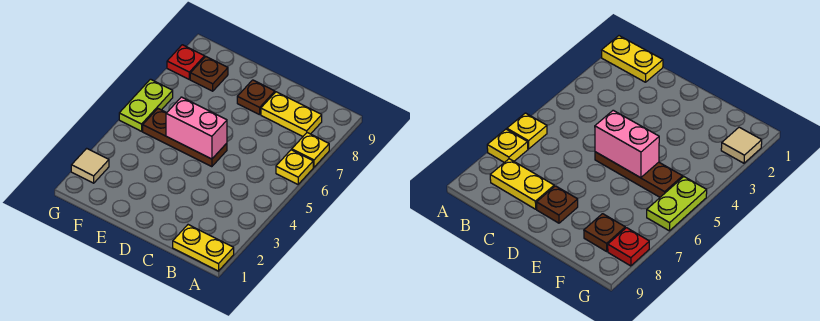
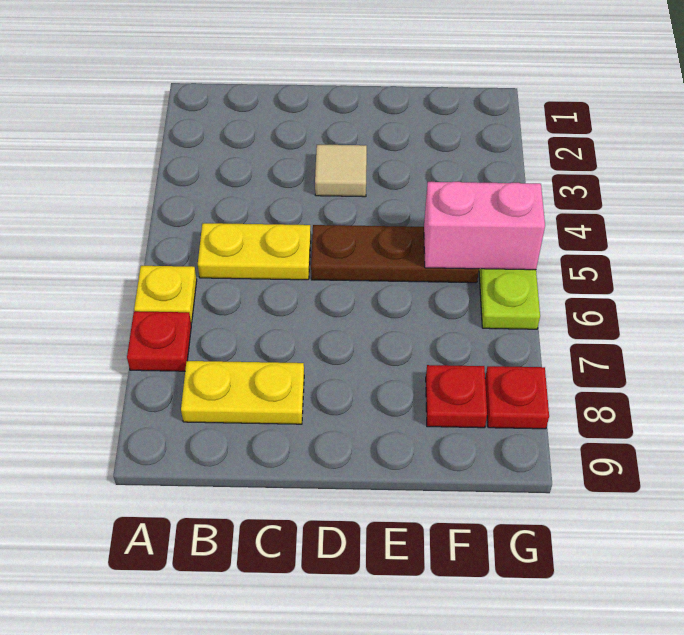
yellow 1x2 plate [173,225,234,271] -> yellow 1x2 plate moved to [198,223,311,280]
yellow 1x1 plate [292,133,329,167] -> red 1x1 plate [127,311,191,371]
pink 1x2 brick [166,97,227,159] -> pink 1x2 brick moved to [424,182,545,270]
brown 1x1 plate [237,80,275,115] -> none
brown 1x1 plate [190,57,228,91] -> red 1x1 plate [426,365,487,428]
tan 1x1 tile [71,148,109,183] -> tan 1x1 tile moved to [315,145,367,197]

